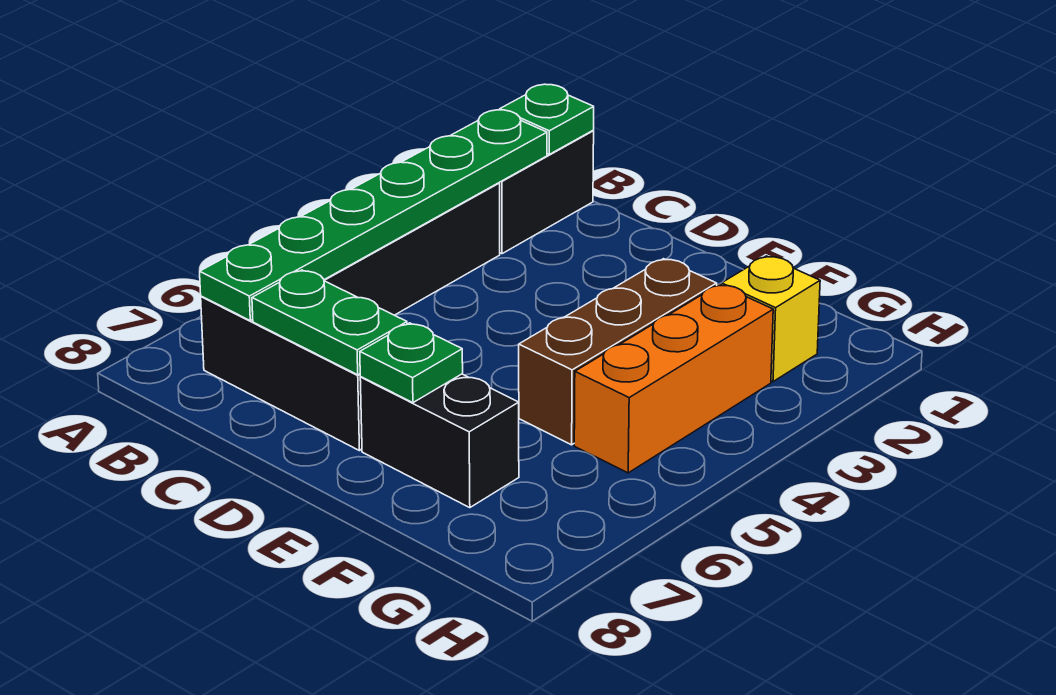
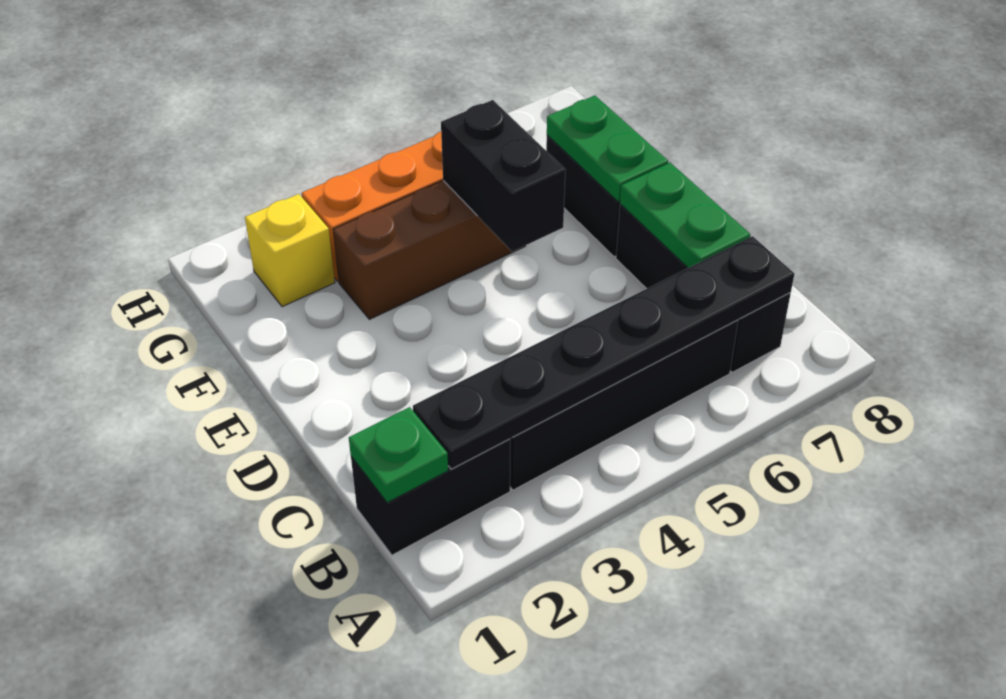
green 1x6 plate [200,110,547,321] -> black 1x6 plate [413,236,794,469]
none -> black 1x2 brick [441,100,566,252]
green 1x1 plate [360,323,463,403] -> green 1x2 plate [547,96,668,202]

